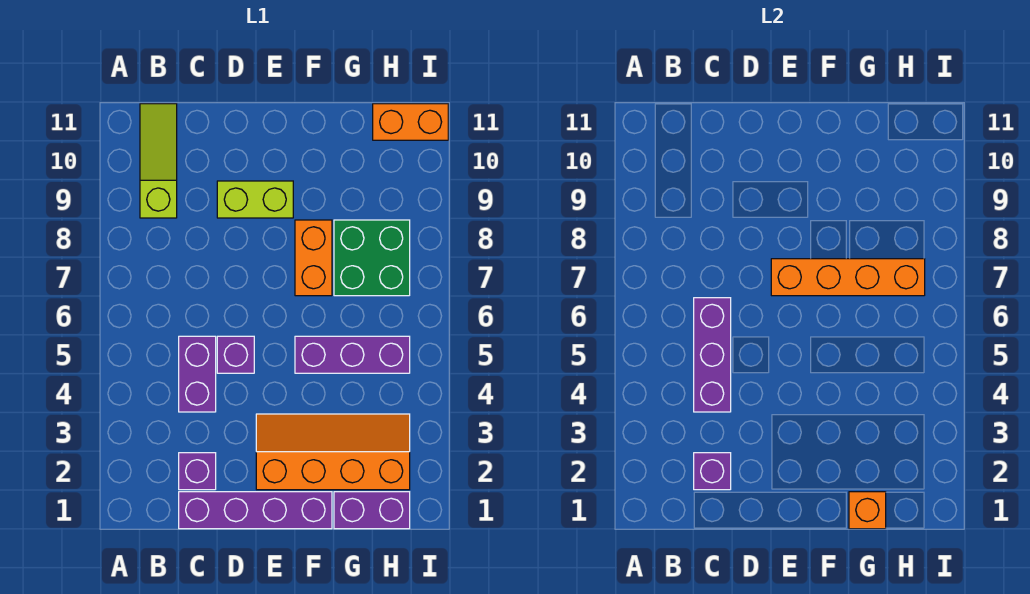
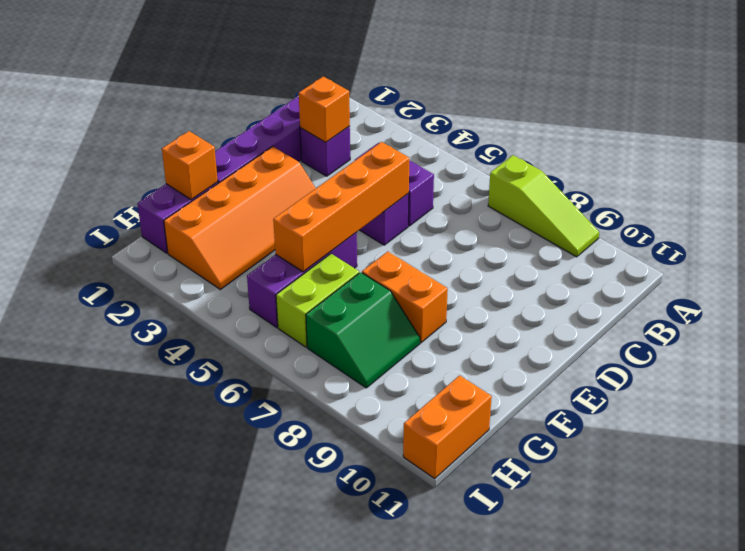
lime 1x3 slope [140,104,177,218] -> lime 1x3 slope moved to [488,155,599,257]
purple 1x1 brick [694,453,731,490] -> orange 1x1 brick [299,77,350,142]
purple 1x3 brick [694,298,731,412] -> none
lime 1x2 brick [217,181,293,218] -> lime 1x2 brick moved to [276,254,359,347]
orange 1x4 brick [771,259,925,296] -> orange 1x4 brick moved to [273,142,409,272]
green 2x2 brick [334,220,410,296] -> green 2x2 slope [306,272,420,388]

